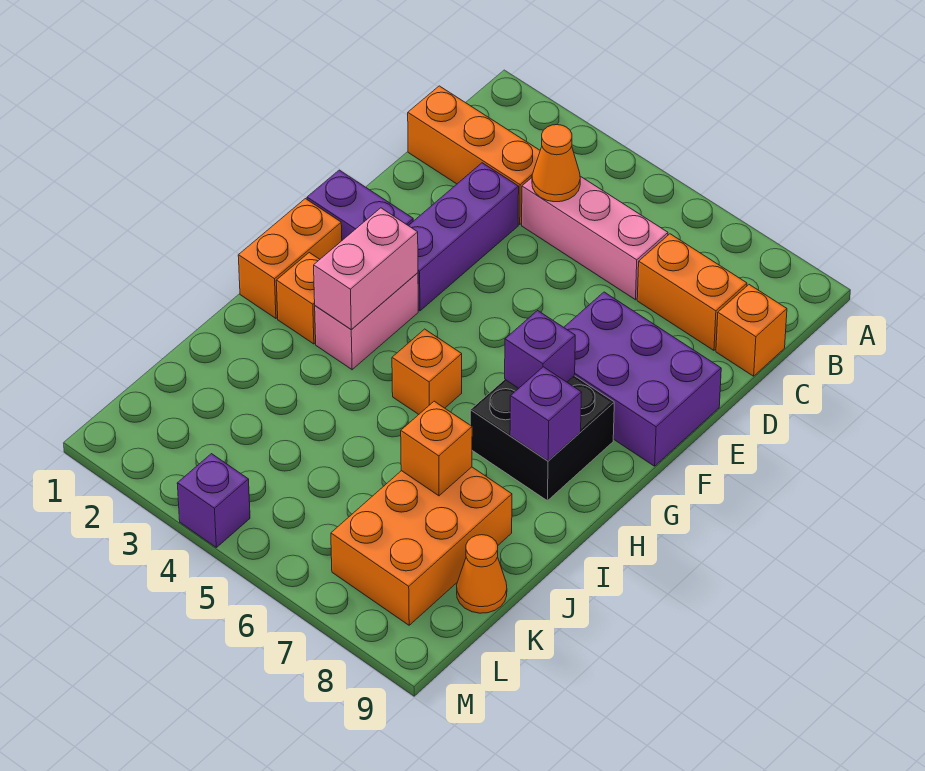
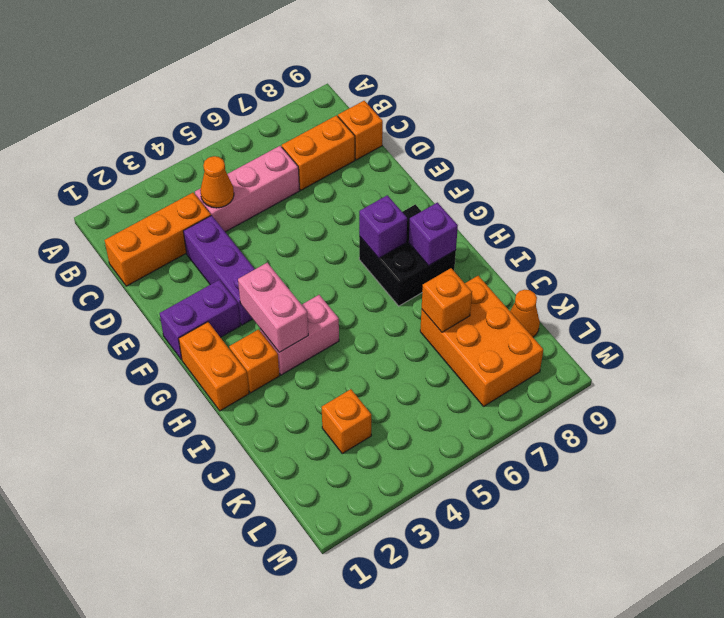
purple 2x3 brick [564,292,721,466] -> none
pink 1x2 brick [315,273,418,370] -> pink 1x2 brick turned to [260,295,339,375]
orange 1x1 brick [392,329,462,415] -> orange 1x1 brick moved to [322,389,371,454]
purple 1x1 brick [177,454,250,547] -> none

